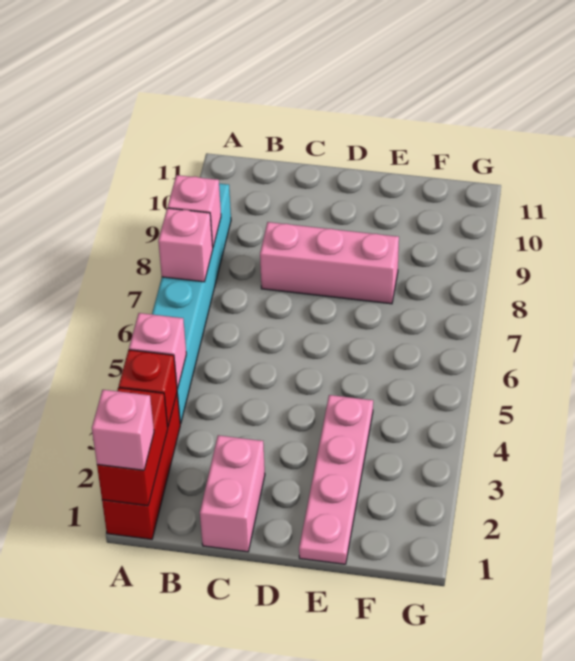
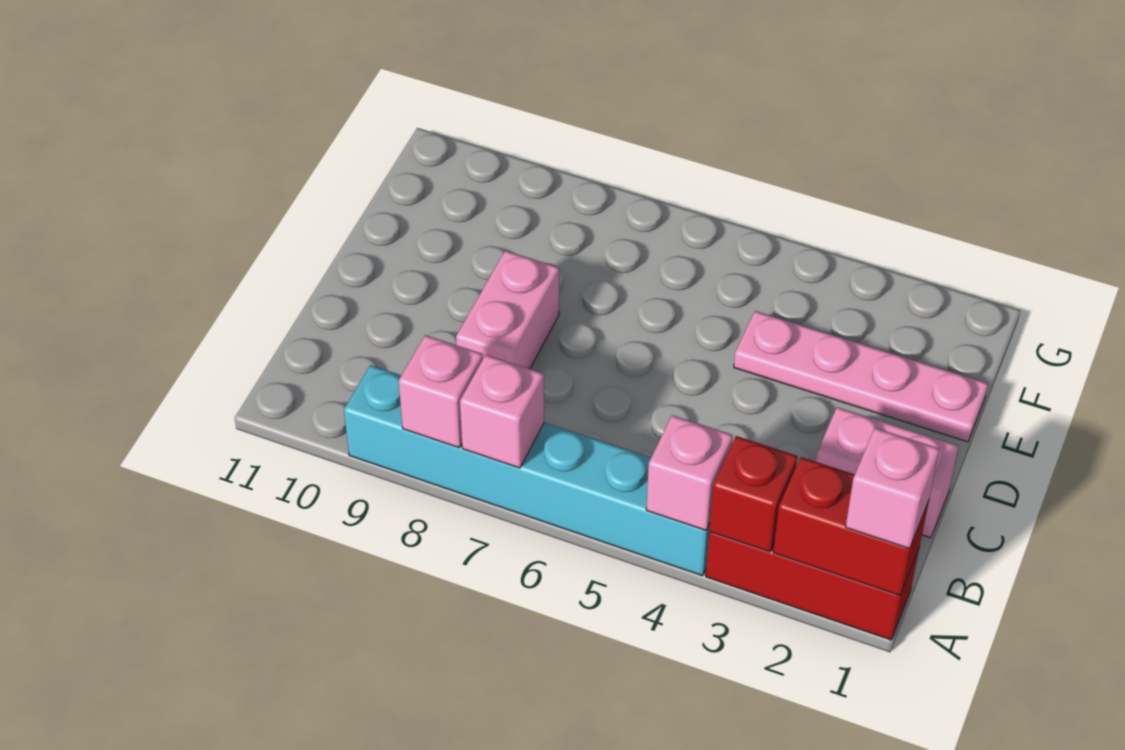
pink 1x3 brick [260,222,399,304] -> pink 1x2 brick [456,251,559,369]

